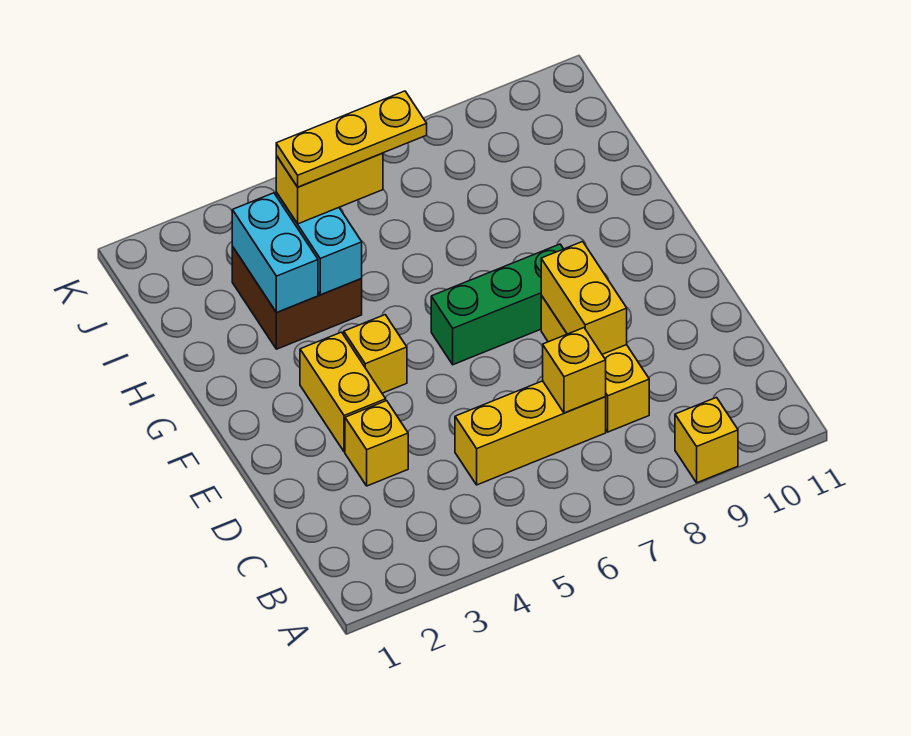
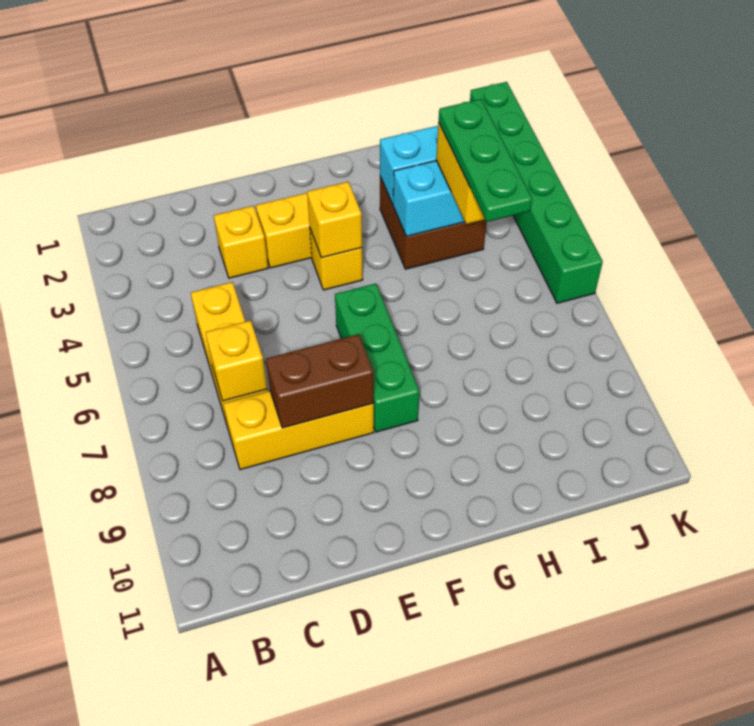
yellow 1x1 brick [675,398,738,483] -> yellow 1x1 brick moved to [307,182,362,258]
yellow 1x2 brick [541,242,627,354] -> brown 1x2 brick [266,334,374,428]
yellow 1x3 plate [276,91,427,187] -> green 1x3 plate [439,99,532,222]
none -> green 1x6 brick [470,82,603,303]

